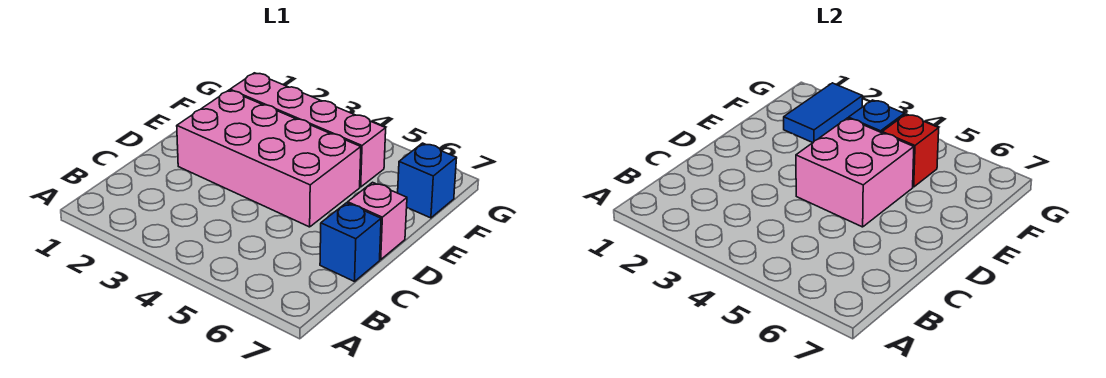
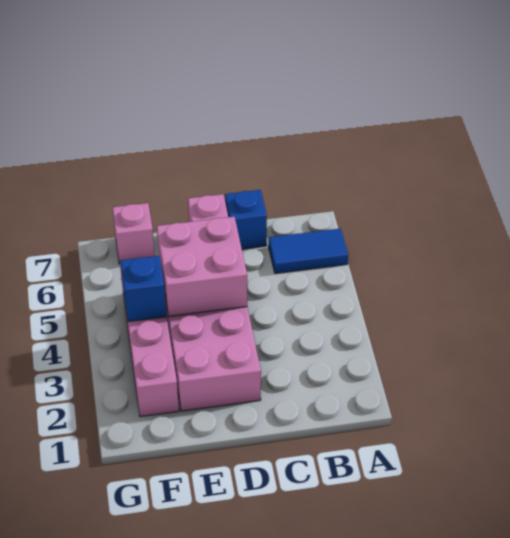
blue 1x2 tile [784,83,863,143] -> blue 1x2 tile moved to [269,229,348,273]
red 1x1 brick [882,114,939,187] -> none
blue 1x1 brick [398,143,457,218] -> pink 1x1 brick [112,203,155,264]

